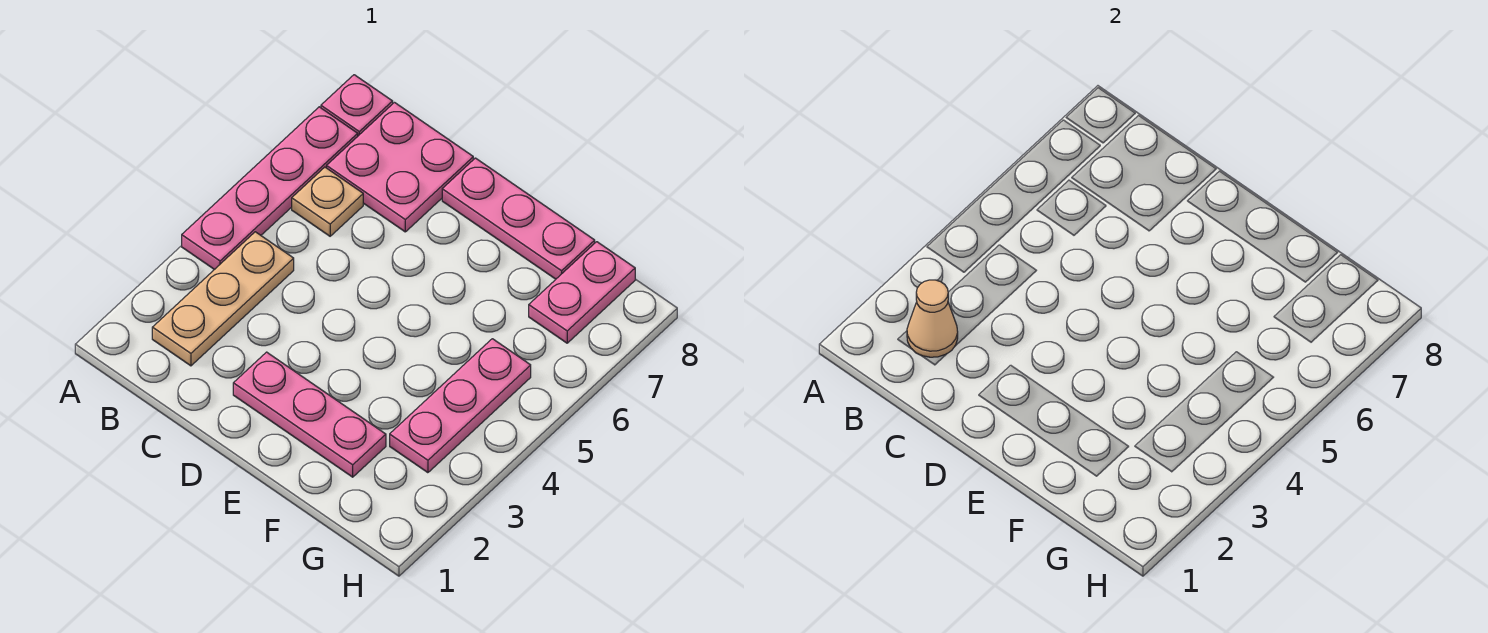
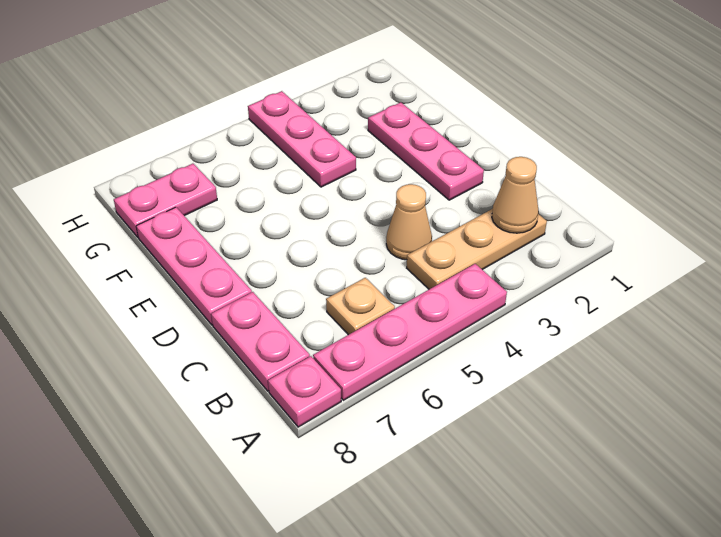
pink 2x2 plate [327,103,473,232] -> pink 1x2 plate [211,292,310,391]
none -> tan 1x1 cone [386,184,432,260]
pink 1x3 plate [390,339,531,473] -> pink 1x3 plate turned to [248,91,356,187]

